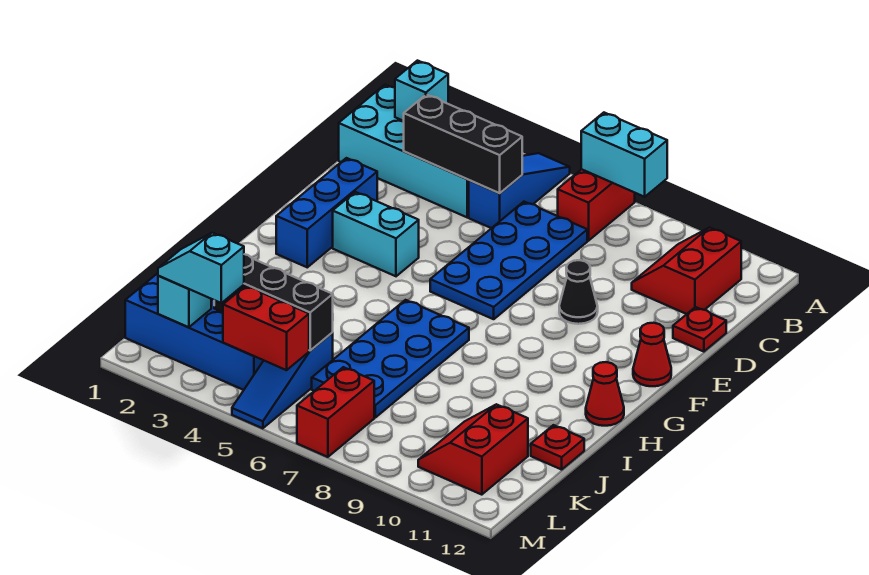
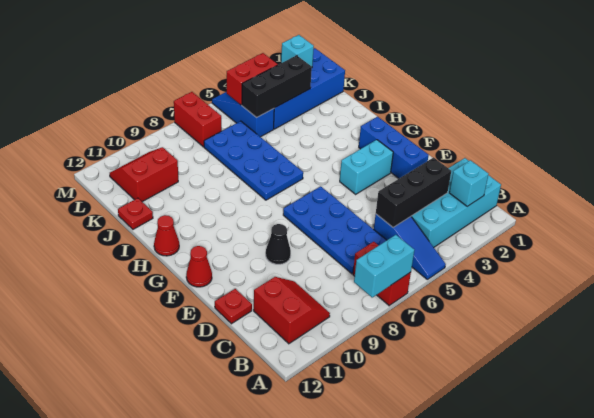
red 2x2 slope [418,404,528,495] -> red 2x2 slope turned to [110,147,178,202]
cyan 1x2 slope [158,233,244,303] -> none

